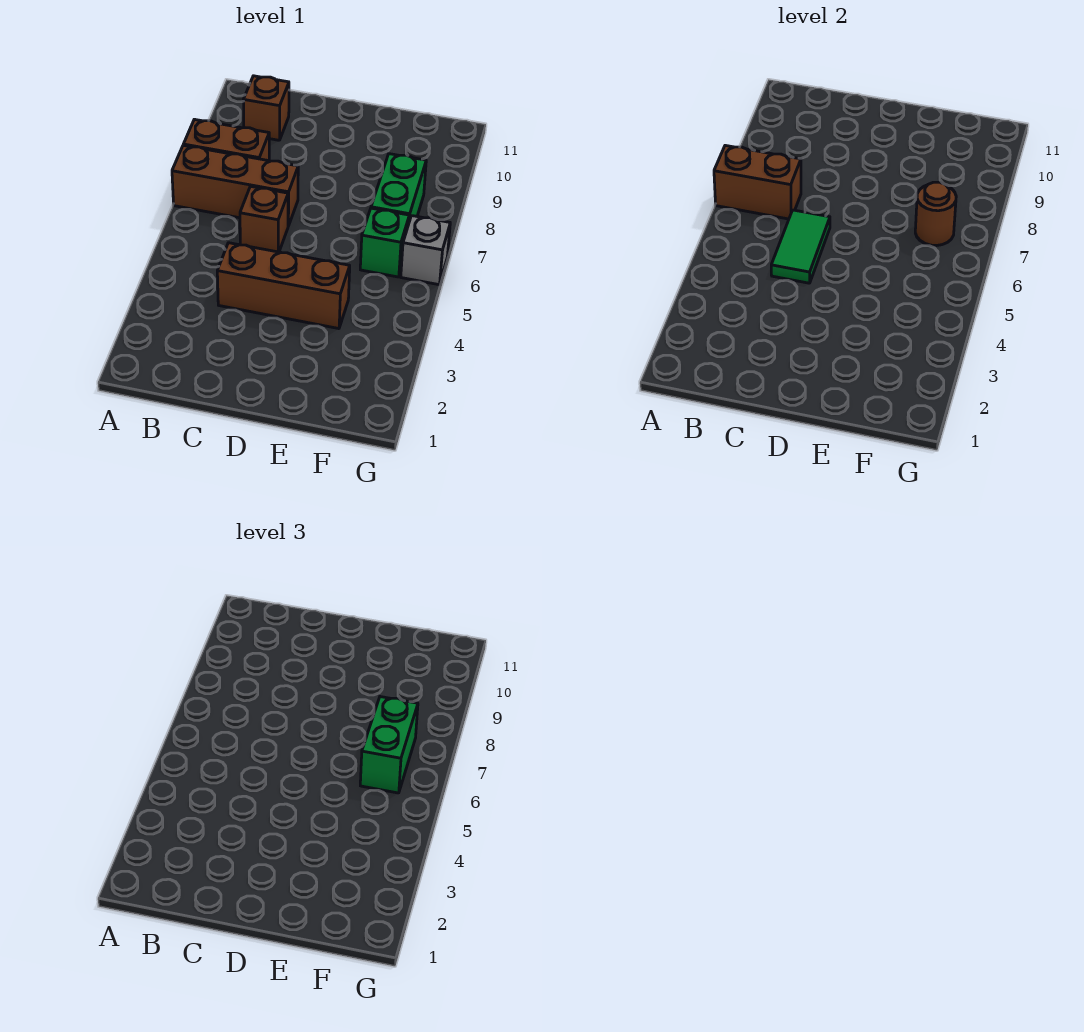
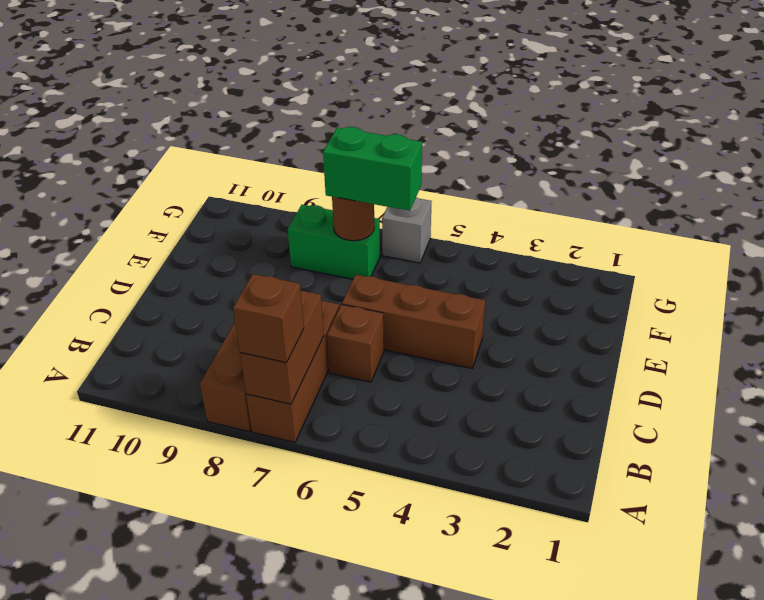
brown 1x1 brick [243,76,289,140] -> brown 1x1 brick moved to [233,274,304,363]
brown 1x3 brick [217,243,350,329] -> brown 1x3 brick turned to [342,275,485,368]
green 1x2 tile [771,210,830,283] -> none
green 1x1 brick [360,208,409,277] -> none

